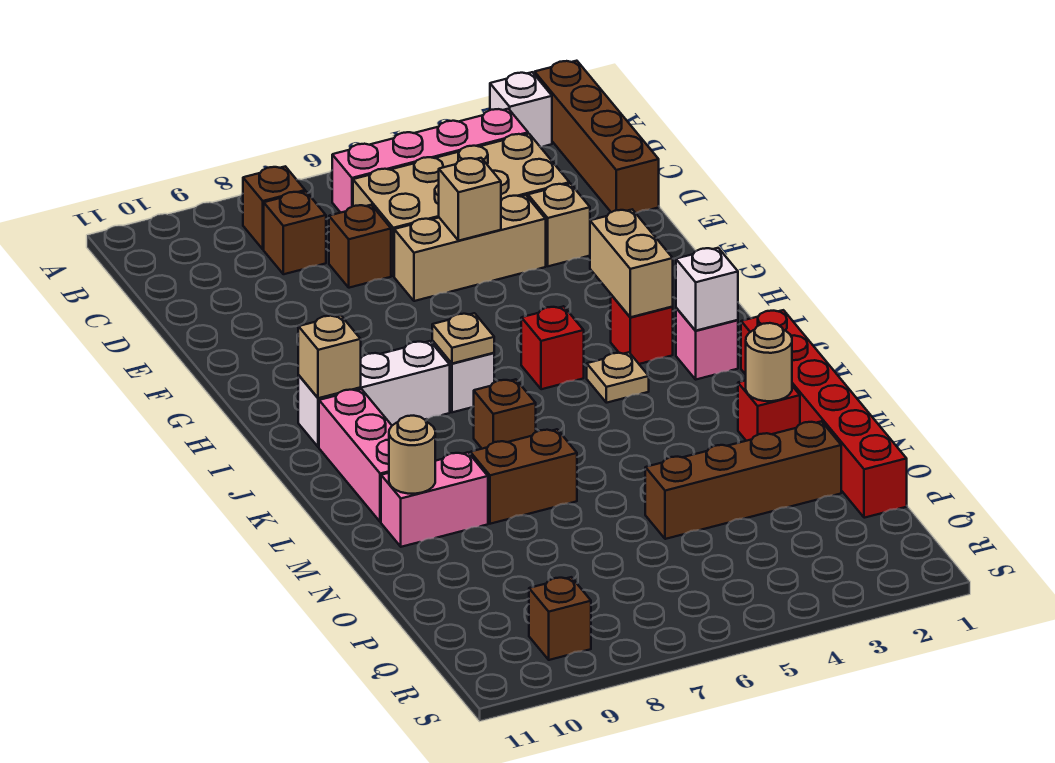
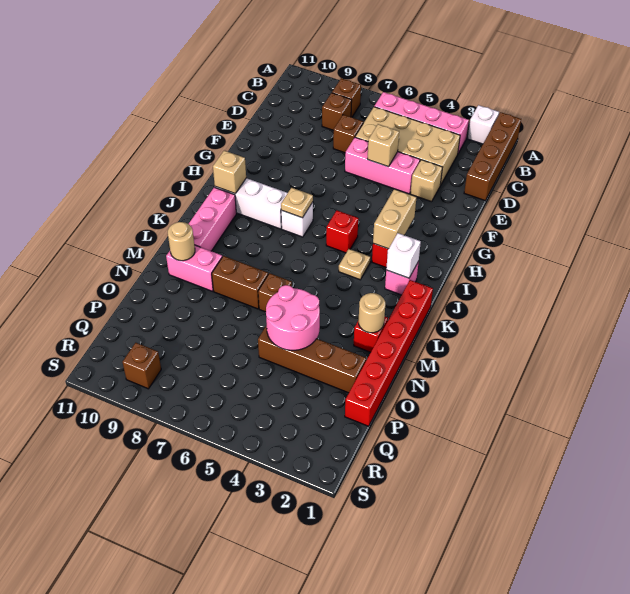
tan 1x3 brick [394,195,546,301] -> pink 1x3 brick [345,137,420,194]
brown 1x1 brick [474,379,536,449] -> brown 1x1 brick moved to [258,273,292,312]
none -> pink 2x2 round brick [266,285,320,350]

